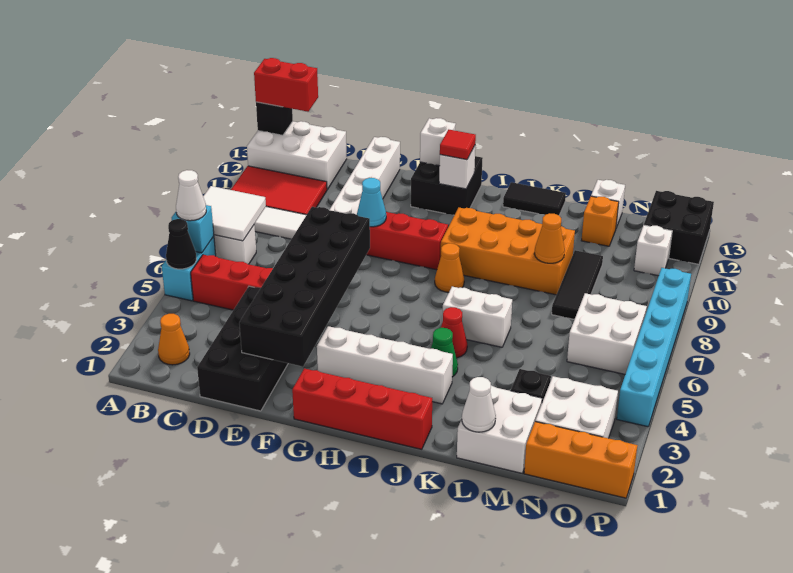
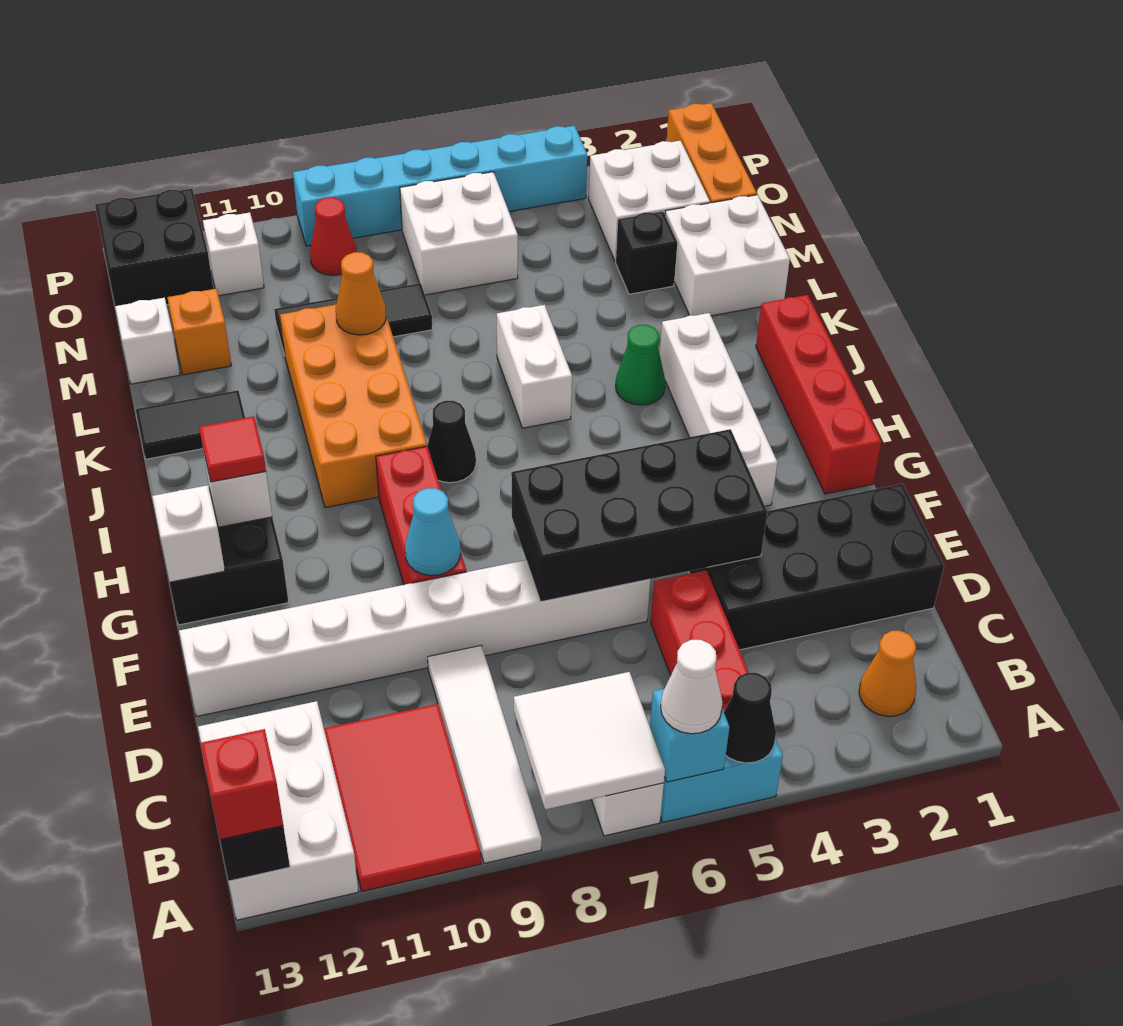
red 1x2 brick [254,58,318,112] -> red 1x1 brick [201,729,283,840]
black 2x6 brick [239,207,370,367] -> black 2x4 brick [511,429,767,602]
orange 1x1 cone [435,243,464,292] -> black 1x1 cone [427,401,476,483]
red 1x1 cone [441,307,467,358] -> red 1x1 cone moved to [310,197,357,275]
black 1x2 tile [503,182,566,215] -> black 1x2 tile turned to [136,390,245,459]
white 1x1 cone [462,377,496,432] -> none

